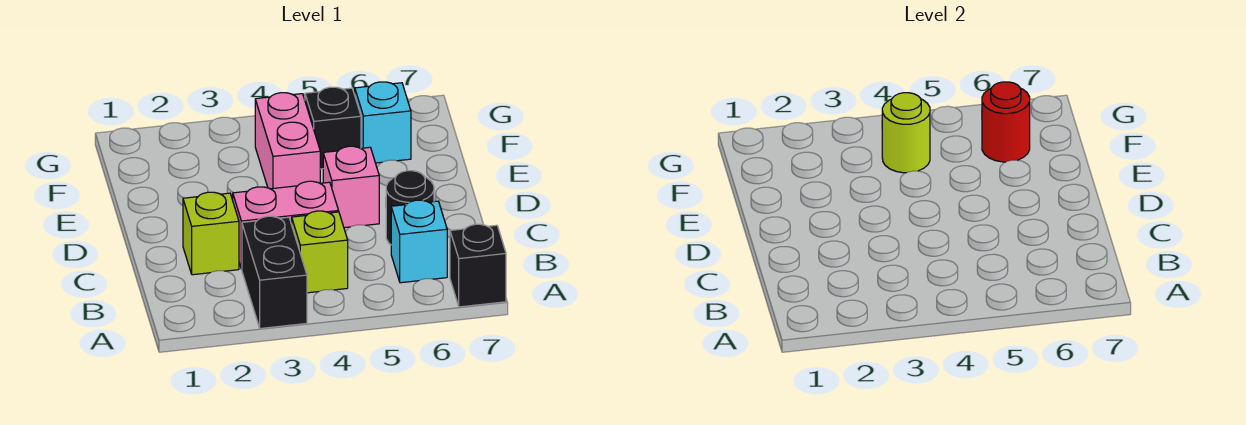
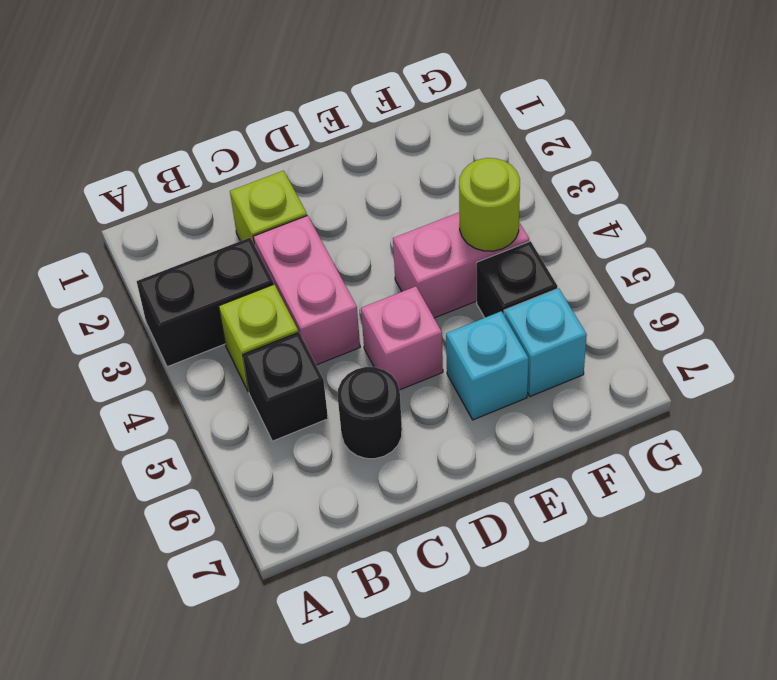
black 1x1 brick [450,224,506,307] -> black 1x1 brick moved to [243,332,328,441]
cyan 1x1 brick [391,200,447,283] -> cyan 1x1 brick moved to [446,312,528,420]
red 1x1 round brick [982,82,1030,162] -> none

